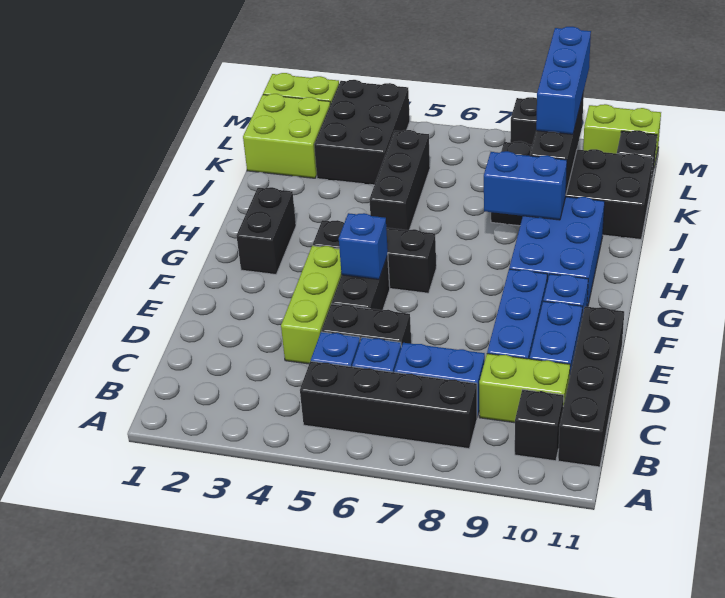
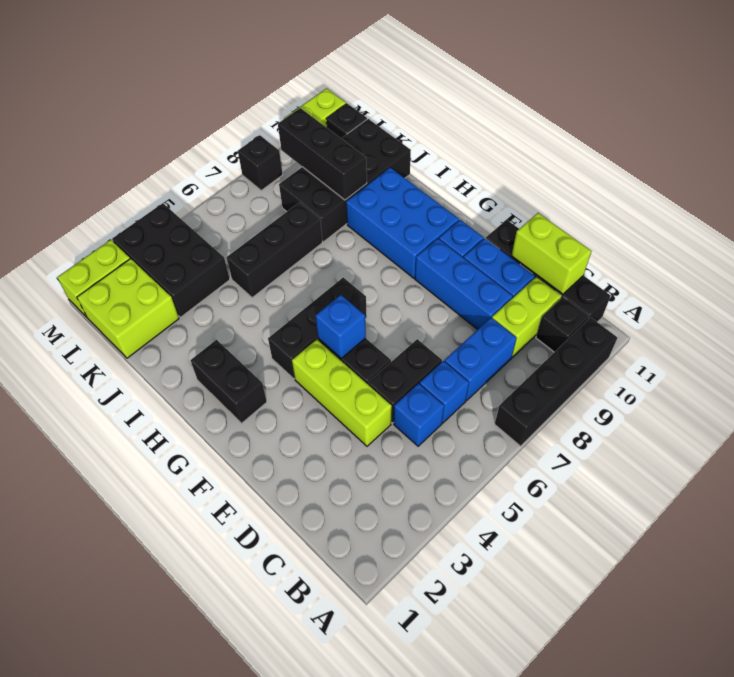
black 1x4 brick [300,361,477,449] -> black 1x4 brick moved to [495,317,618,446]
none -> lime 1x2 brick [511,213,592,294]
black 1x3 brick [369,130,430,230] -> black 1x3 brick turned to [227,203,322,298]
blue 1x2 brick [484,151,567,220] -> none
blue 1x3 brick [536,27,591,134] -> none

